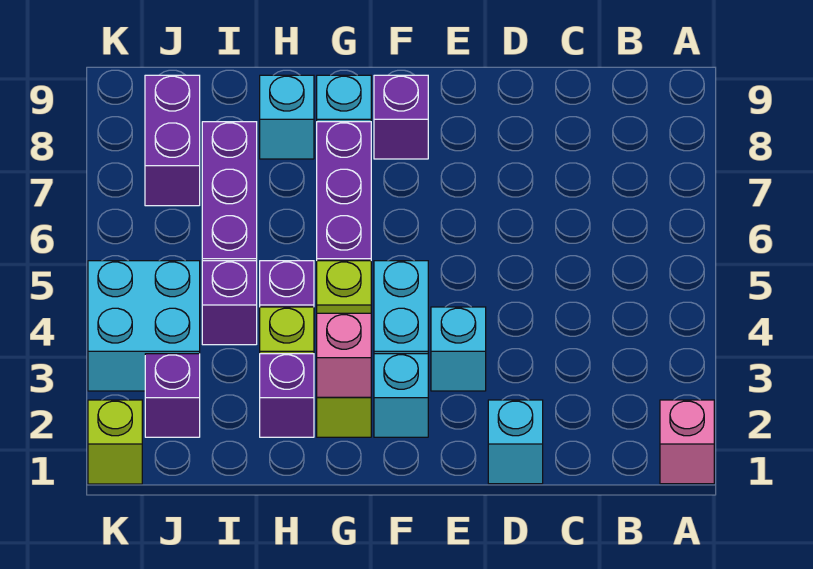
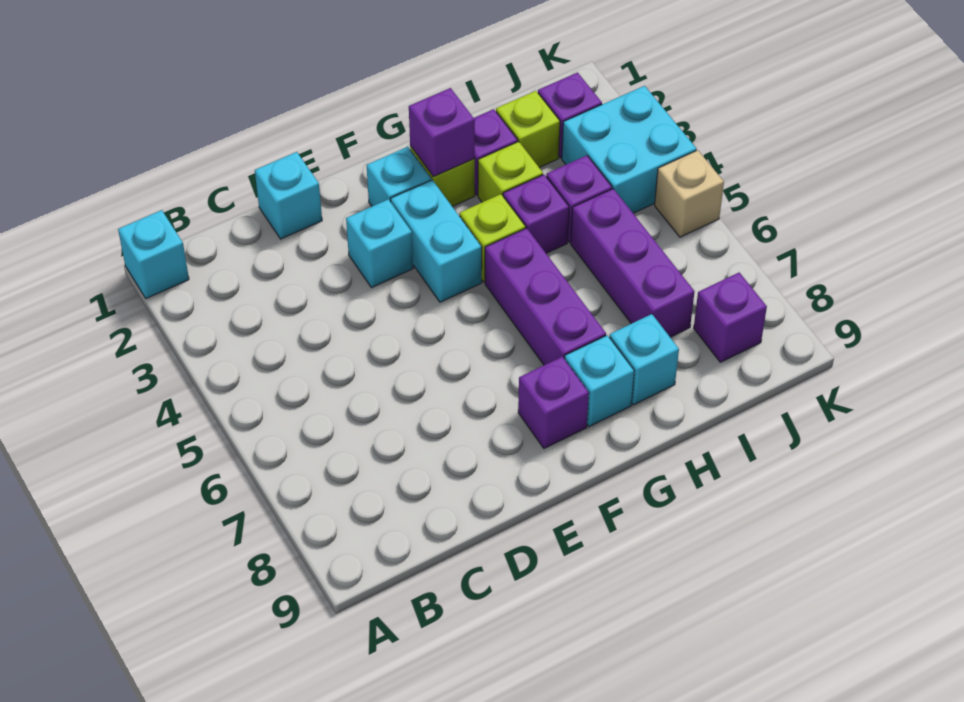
pink 1x1 brick [660,400,714,484] -> cyan 1x1 brick [118,210,189,299]
pink 1x1 brick [317,313,371,397] -> purple 1x1 brick [409,88,475,177]
purple 1x2 brick [145,75,200,206] -> purple 1x1 brick [694,273,767,362]
lime 1x1 brick [88,400,142,484] -> lime 1x1 brick moved to [496,91,560,167]
none -> tan 1x1 brick [655,150,724,237]

